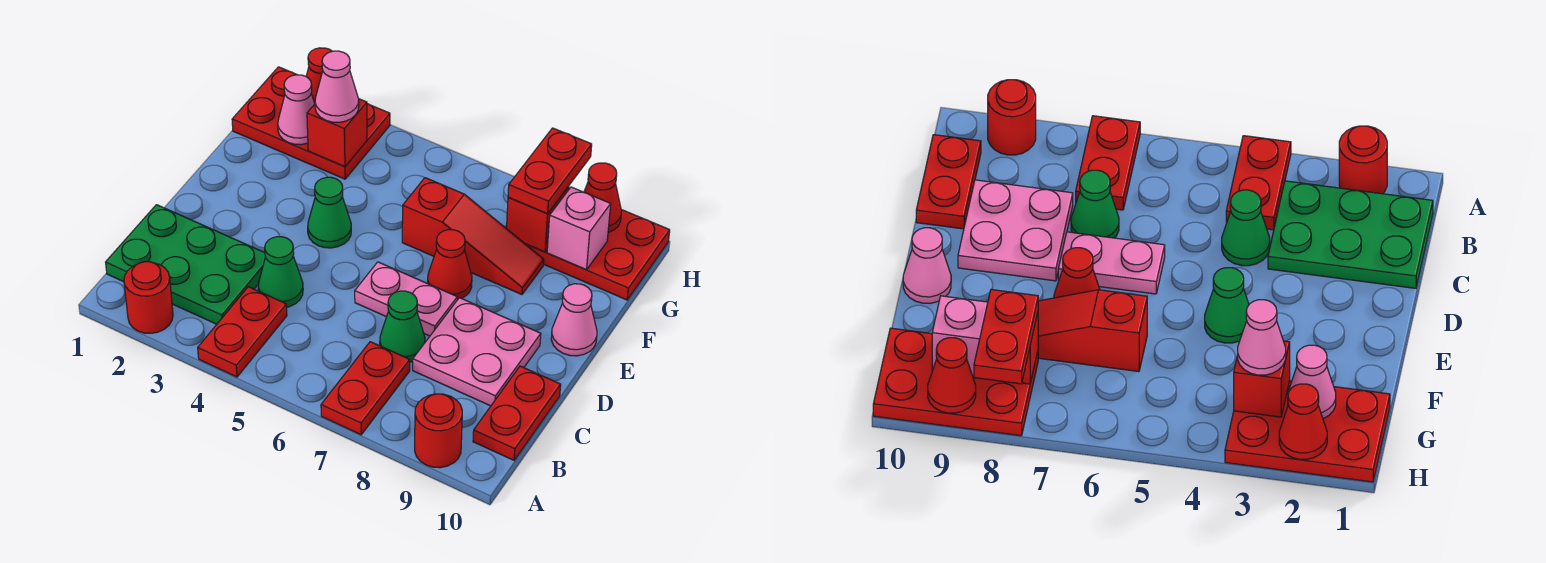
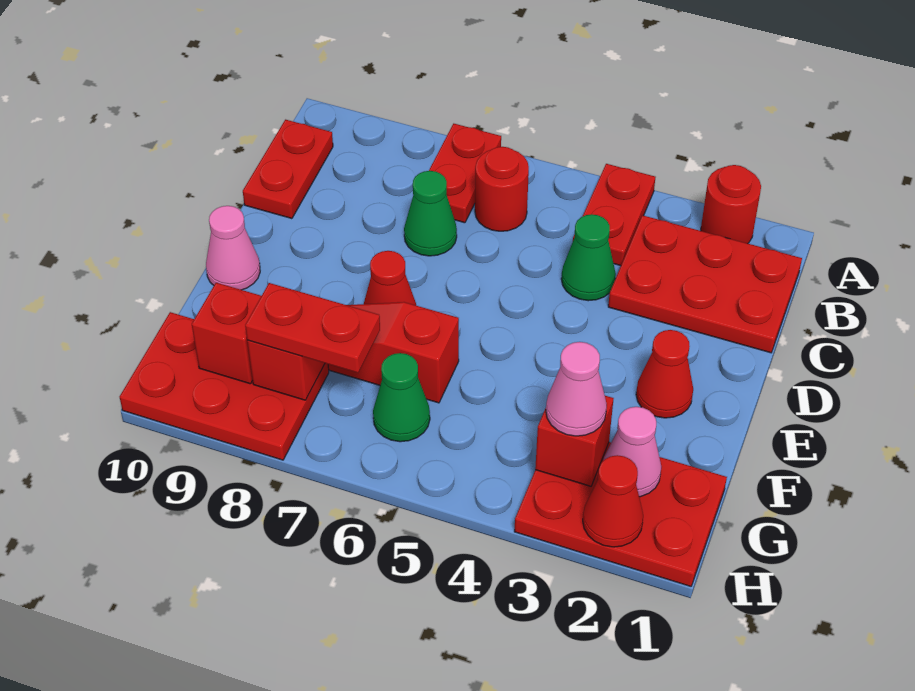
red 1x1 round brick [415,394,462,468] -> red 1x1 round brick moved to [475,147,529,231]
green 2x3 plate [106,205,265,324] -> red 2x3 plate [608,215,802,353]
pink 2x2 plate [413,298,541,406] -> none
pink 1x2 plate [355,262,457,336] -> none
green 1x1 cone [308,177,351,248] -> green 1x1 cone moved to [373,353,430,442]
red 1x2 plate [508,128,592,214] -> red 1x2 plate turned to [245,283,380,373]
pink 1x1 brick [547,187,611,270] -> red 1x1 brick [192,283,261,384]
red 1x1 cone [584,163,621,233] -> red 1x1 cone moved to [636,330,693,418]

